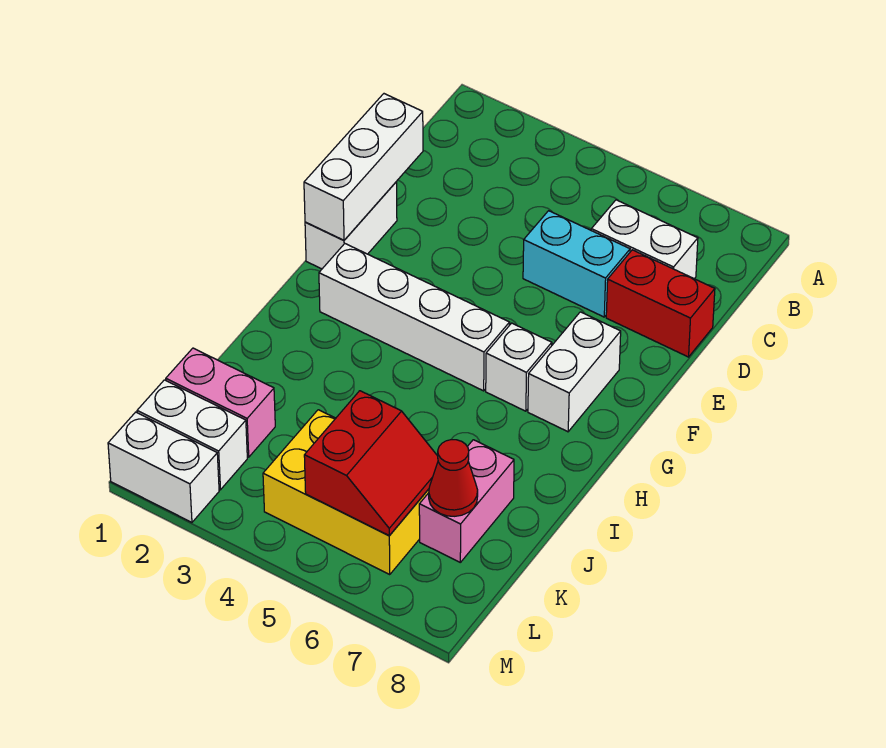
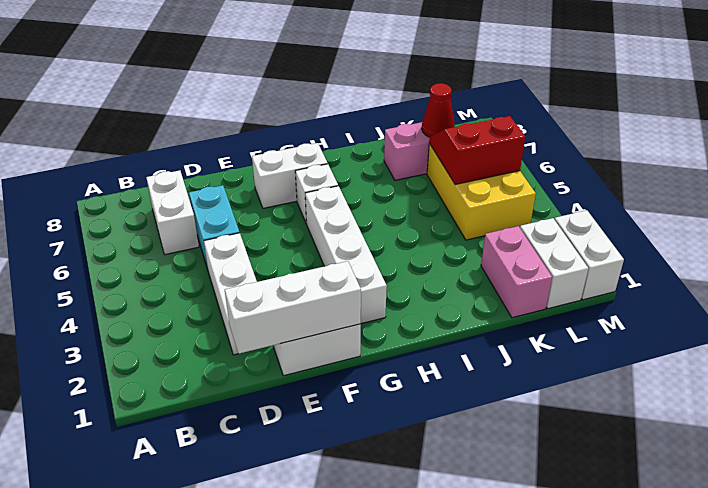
none -> white 1x3 brick [204,233,257,355]
red 1x2 brick [606,250,715,357] -> none

